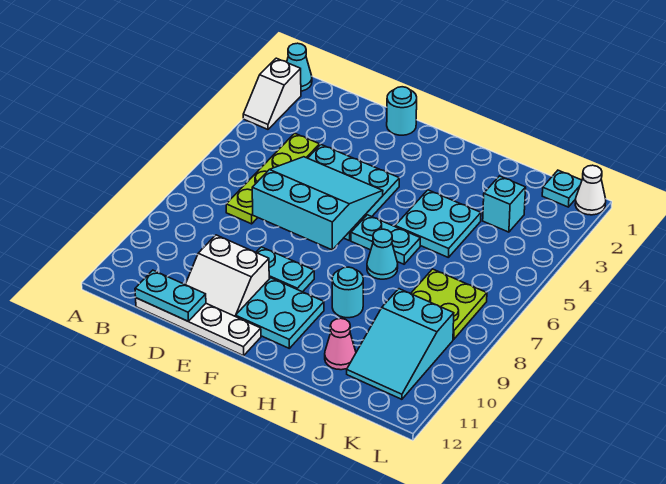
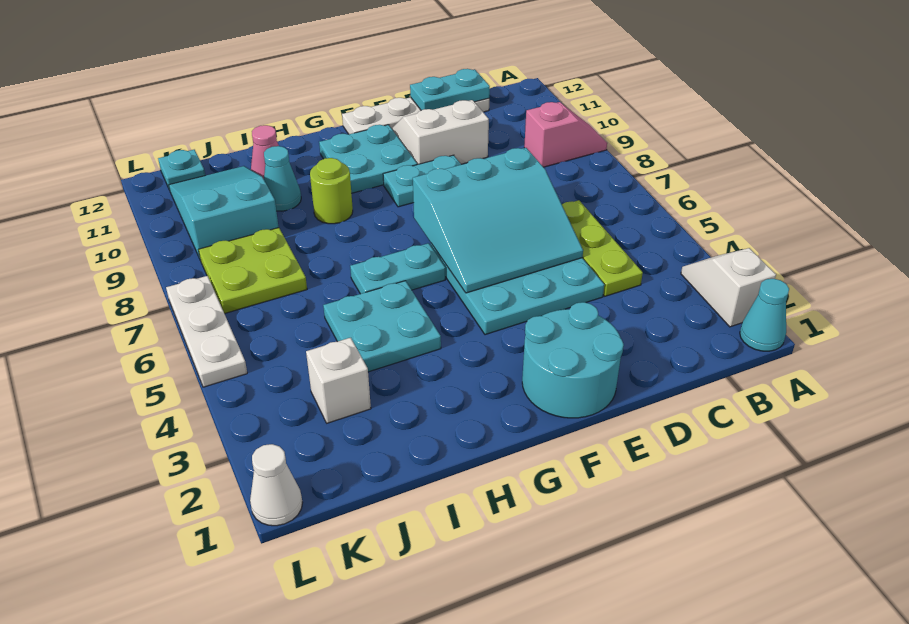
none -> pink 1x2 slope [524,102,607,167]
lime 1x4 plate [226,133,320,224] -> lime 1x3 plate [562,200,643,296]
cyan 1x1 round brick [387,87,417,135] -> cyan 2x2 round brick [522,302,624,418]
cyan 1x1 cone [367,229,398,279] -> cyan 1x1 cone moved to [264,146,301,211]
cyan 1x1 round brick [332,267,363,318] -> lime 1x1 round brick [310,158,353,224]
cyan 1x1 brick [483,176,526,232] -> white 1x1 brick [306,338,371,423]
cyan 1x1 plate [542,170,582,207] -> cyan 1x1 plate moved to [158,150,205,190]
none -> white 1x3 plate [166,276,247,387]

